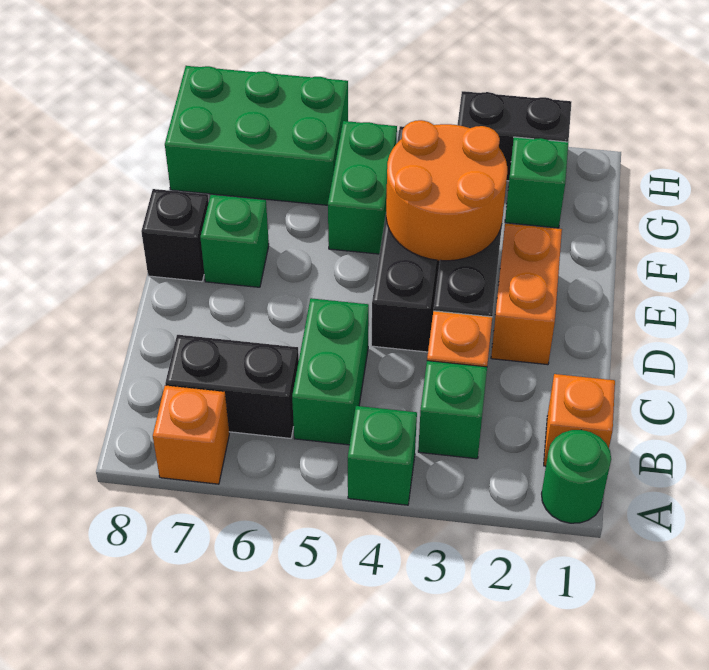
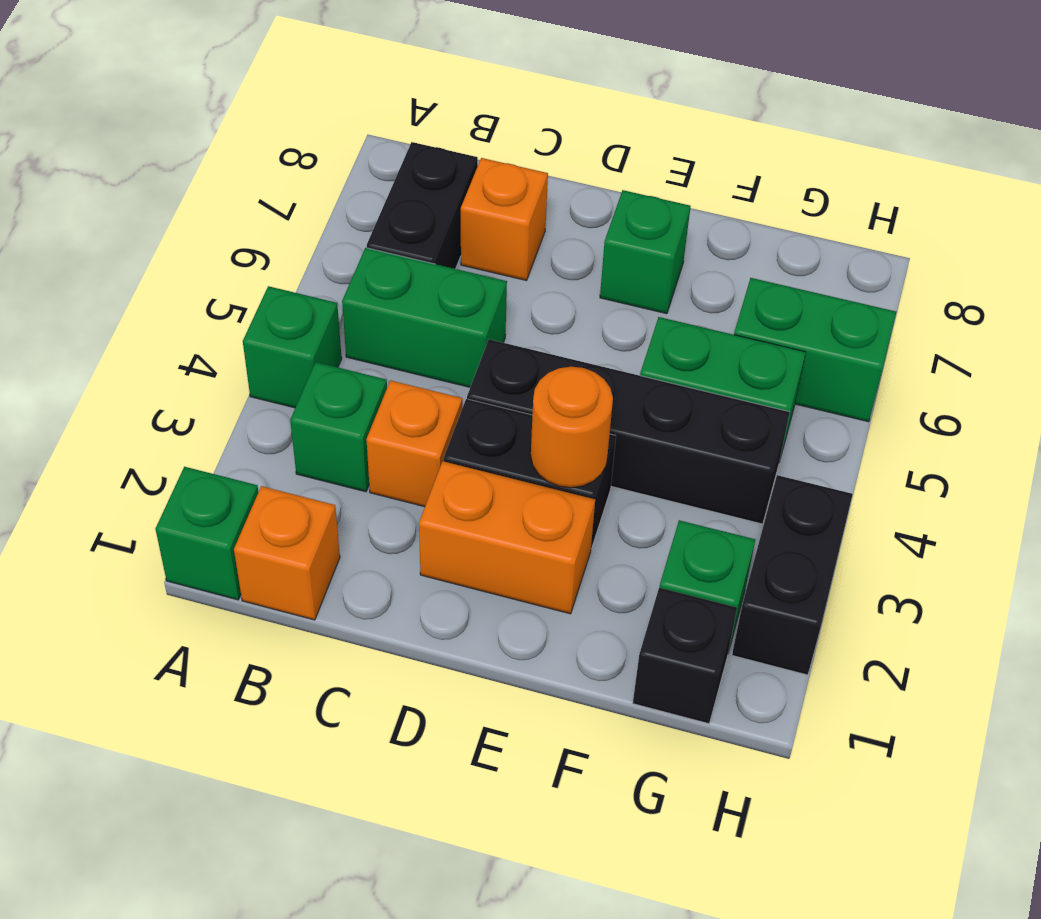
green 1x1 round brick [542,430,611,523] -> green 1x1 brick [156,467,258,600]
orange 1x1 brick [153,385,229,484] -> orange 1x1 brick moved to [461,158,548,280]
orange 2x2 round brick [386,120,507,261] -> orange 1x1 round brick [531,367,613,488]
black 1x1 brick [141,189,209,282] -> black 1x1 brick moved to [633,588,737,724]
green 2x3 brick [165,66,348,205] -> green 1x2 brick [734,278,896,422]

